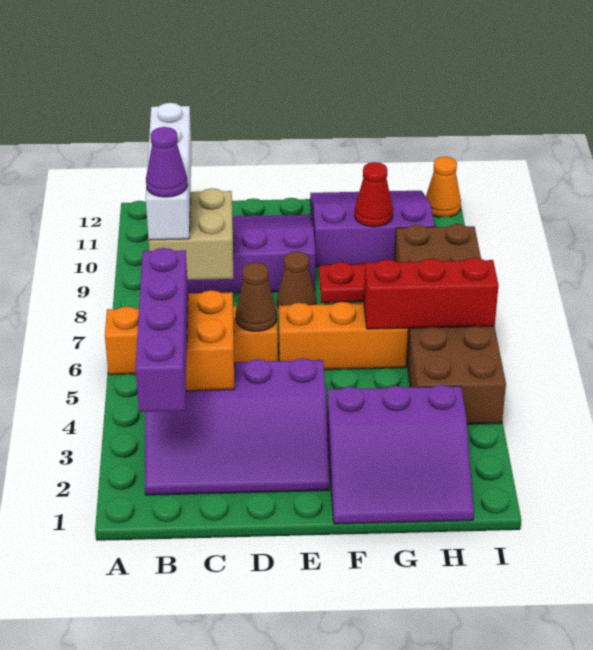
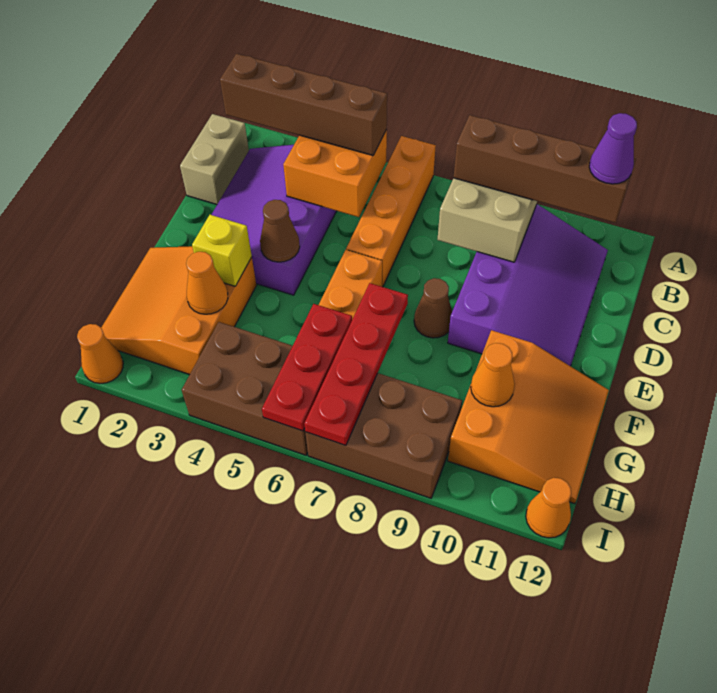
none -> tan 1x2 brick [180,114,249,205]
purple 1x4 brick [135,248,188,412] -> brown 1x4 brick [220,54,387,156]
white 1x4 brick [146,103,192,240] -> brown 1x4 brick [453,115,636,223]
purple 1x1 cone [146,127,188,197] -> purple 1x1 cone moved to [589,113,637,184]
brown 1x1 cone [236,262,277,331] -> brown 1x1 cone moved to [260,200,300,262]
purple 3x3 slope [327,385,474,524] -> orange 3x3 slope [101,246,256,375]
none -> yellow 1x1 brick [192,215,252,286]
purple 3x3 slope [310,191,434,267] -> orange 3x3 slope [448,330,609,504]
none -> orange 1x1 cone [186,252,228,314]
red 1x3 brick [364,258,499,329] -> red 1x3 plate [262,304,352,431]
red 1x1 cone [355,162,393,227] -> orange 1x1 cone [471,343,515,407]
none -> orange 1x1 cone [77,324,123,384]

